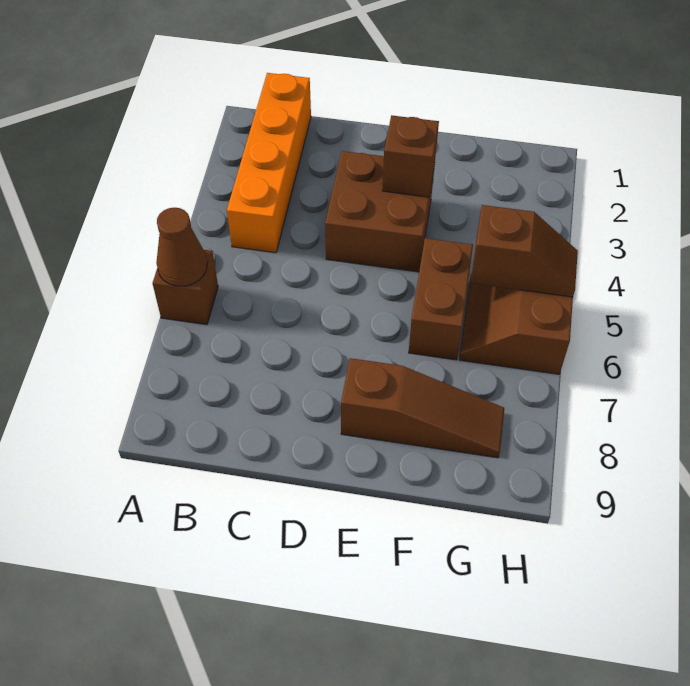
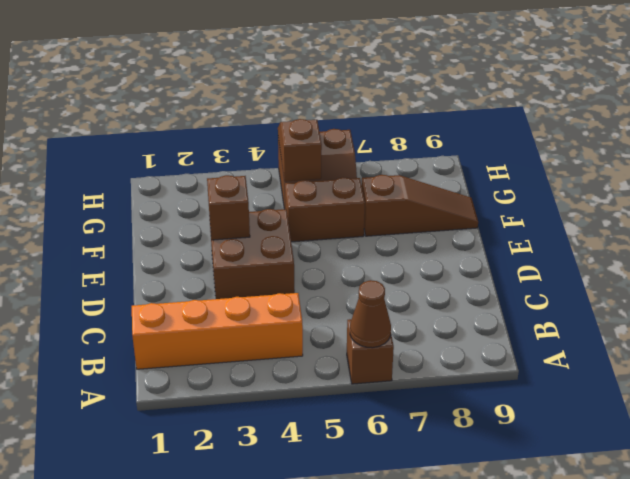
brown 1x3 slope [341,358,504,458] -> brown 1x3 slope turned to [362,175,478,236]

